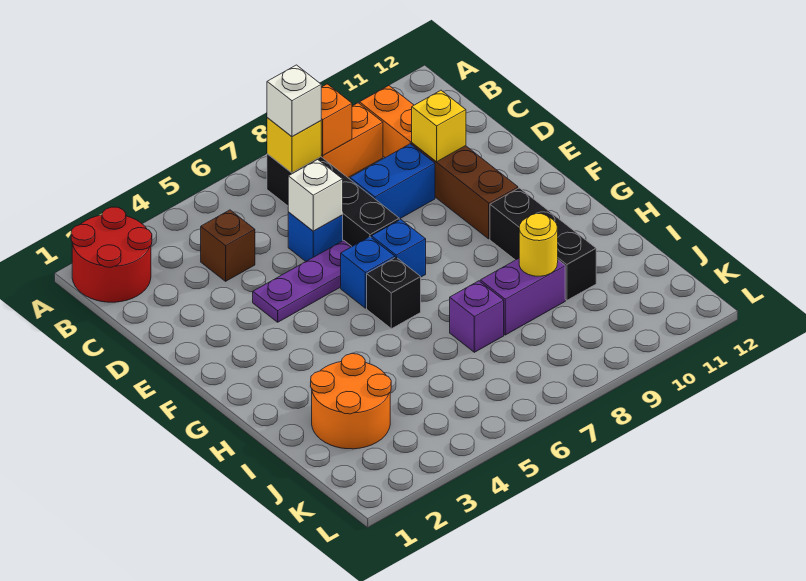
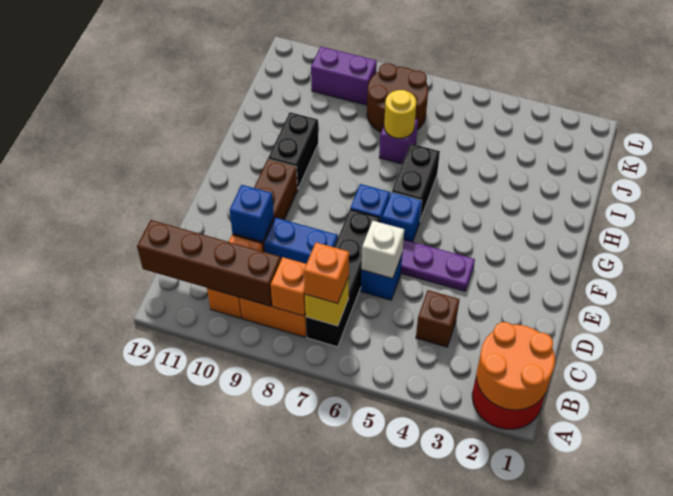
white 1x1 brick [267,65,321,137] -> orange 1x1 brick [304,243,349,304]
none -> brown 1x4 brick [137,220,281,306]
yellow 1x1 brick [412,90,466,162] -> blue 1x1 brick [230,185,274,242]
black 1x1 brick [367,257,421,329] -> black 1x2 brick [392,144,440,220]
black 1x3 brick [490,188,596,300] -> black 1x2 brick [268,112,318,188]
orange 2x2 round brick [311,354,391,449] -> orange 2x2 round brick moved to [477,322,555,410]
purple 1x2 brick [480,258,565,335] -> purple 1x2 brick moved to [311,47,377,105]
yellow 1x1 round brick [519,214,558,276] -> yellow 1x1 round brick moved to [384,90,416,138]
none -> brown 2x2 round brick [367,63,428,132]

